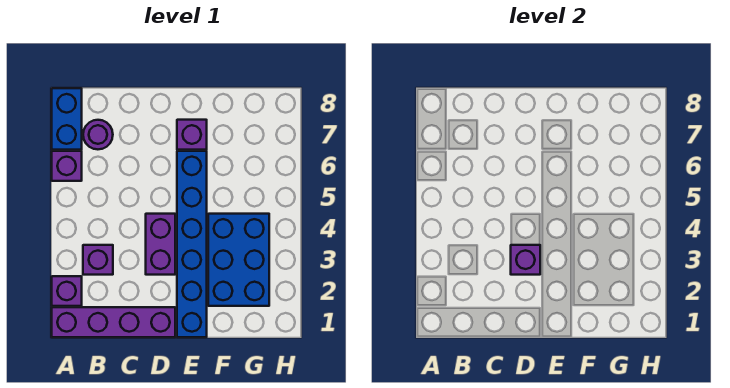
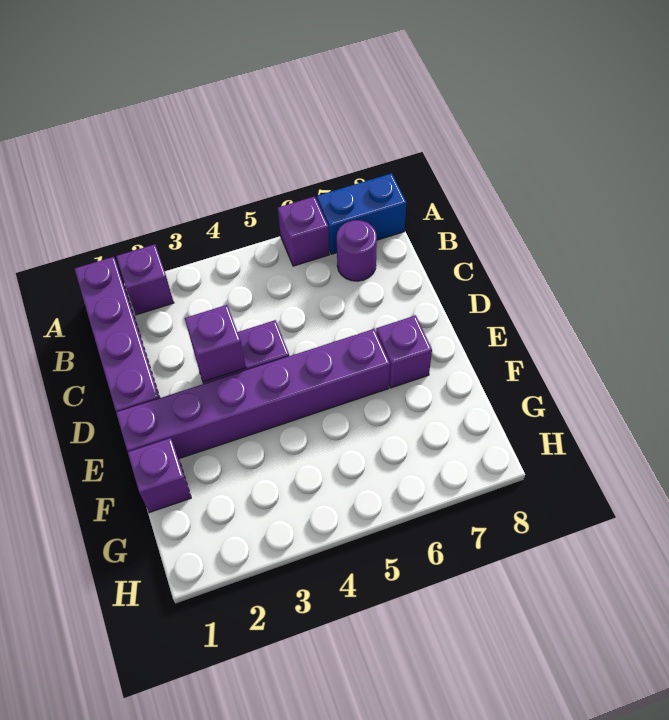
purple 1x1 brick [83,245,113,275] -> purple 1x1 brick moved to [128,438,191,513]
blue 1x6 brick [177,151,207,337] -> purple 1x6 brick [116,329,390,459]
blue 2x3 brick [208,214,269,306] -> none

